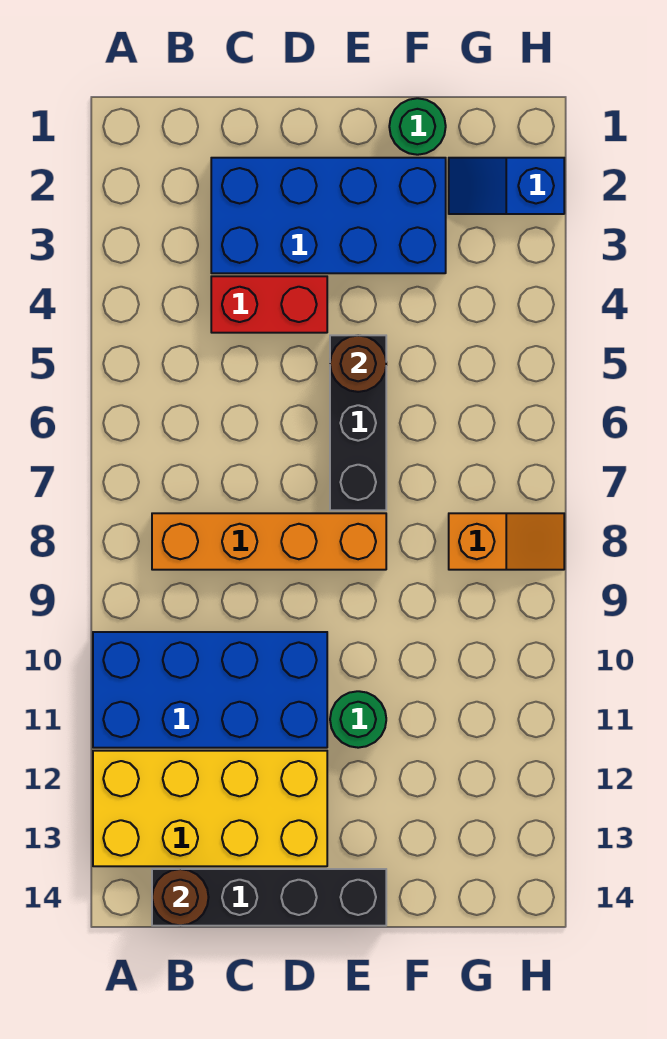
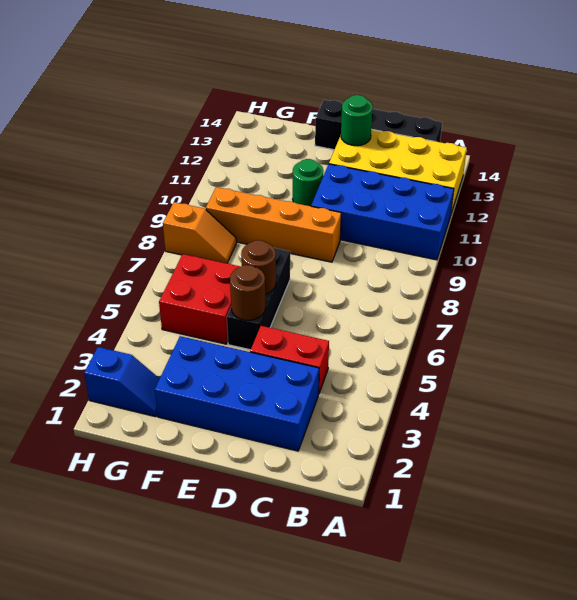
orange 1x4 brick [152,513,386,570] -> orange 1x4 brick moved to [206,187,341,262]
brown 1x1 round brick [152,869,209,926] -> brown 1x1 round brick moved to [241,240,276,294]
green 1x1 round brick [389,98,446,155] -> green 1x1 round brick moved to [341,95,373,146]
none -> red 2x2 brick [159,254,240,344]
orange 1x2 slope [449,513,564,570] -> orange 1x2 slope turned to [163,202,237,263]

